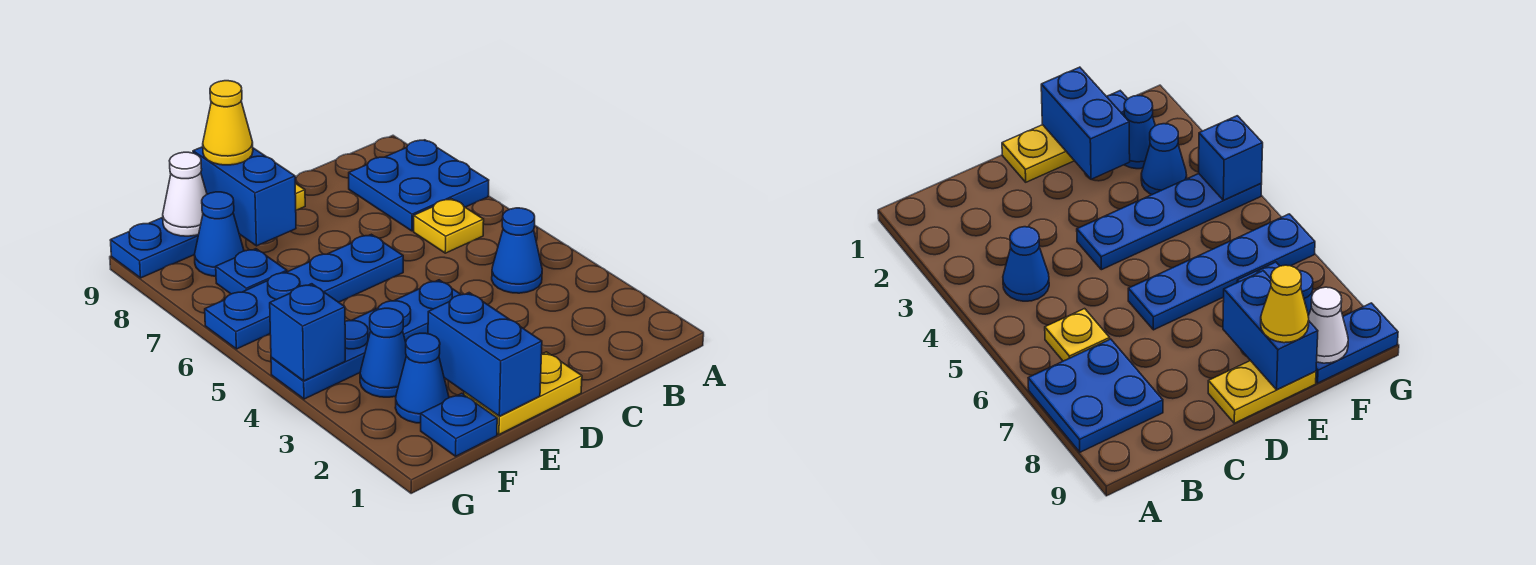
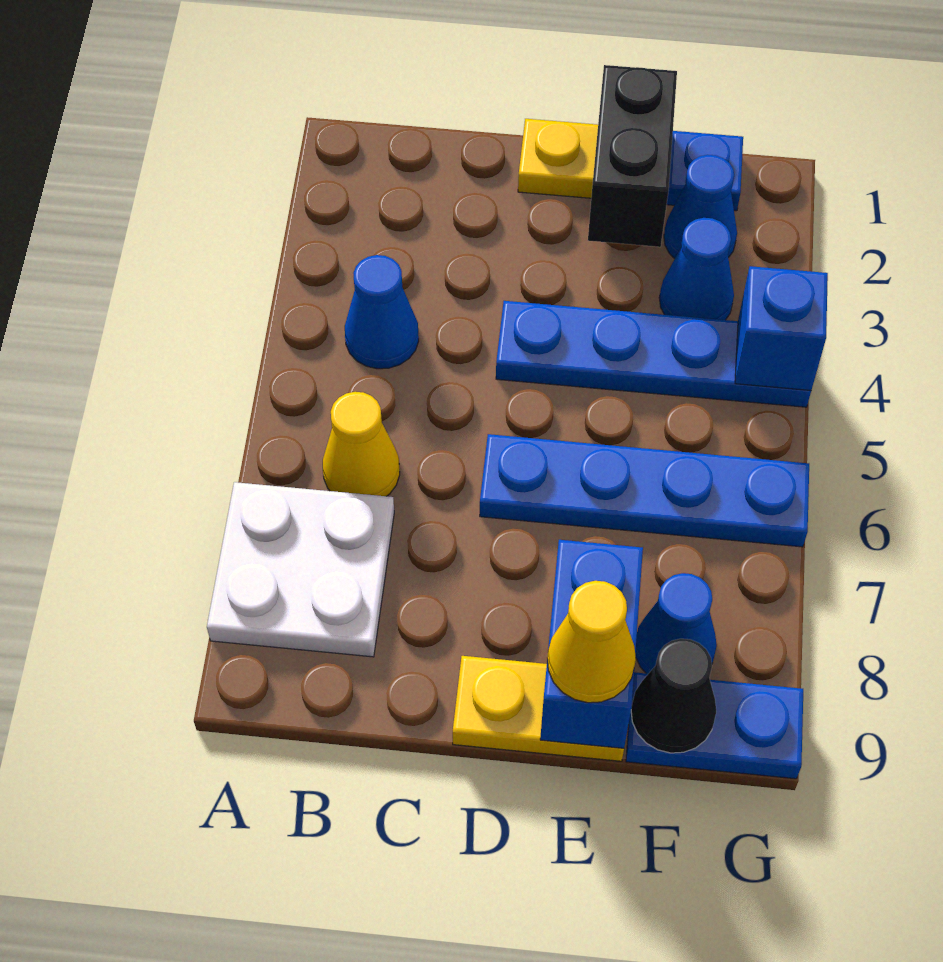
blue 2x2 plate [349,140,489,231] -> white 2x2 plate [207,482,394,657]
yellow 1x1 plate [414,199,484,253] -> yellow 1x1 cone [323,392,400,496]
blue 1x2 brick [428,293,542,416] -> black 1x2 brick [588,65,677,247]
blue 1x1 plate [216,249,287,294] -> none
white 1x1 cone [163,152,207,236] -> black 1x1 cone [631,639,716,753]

